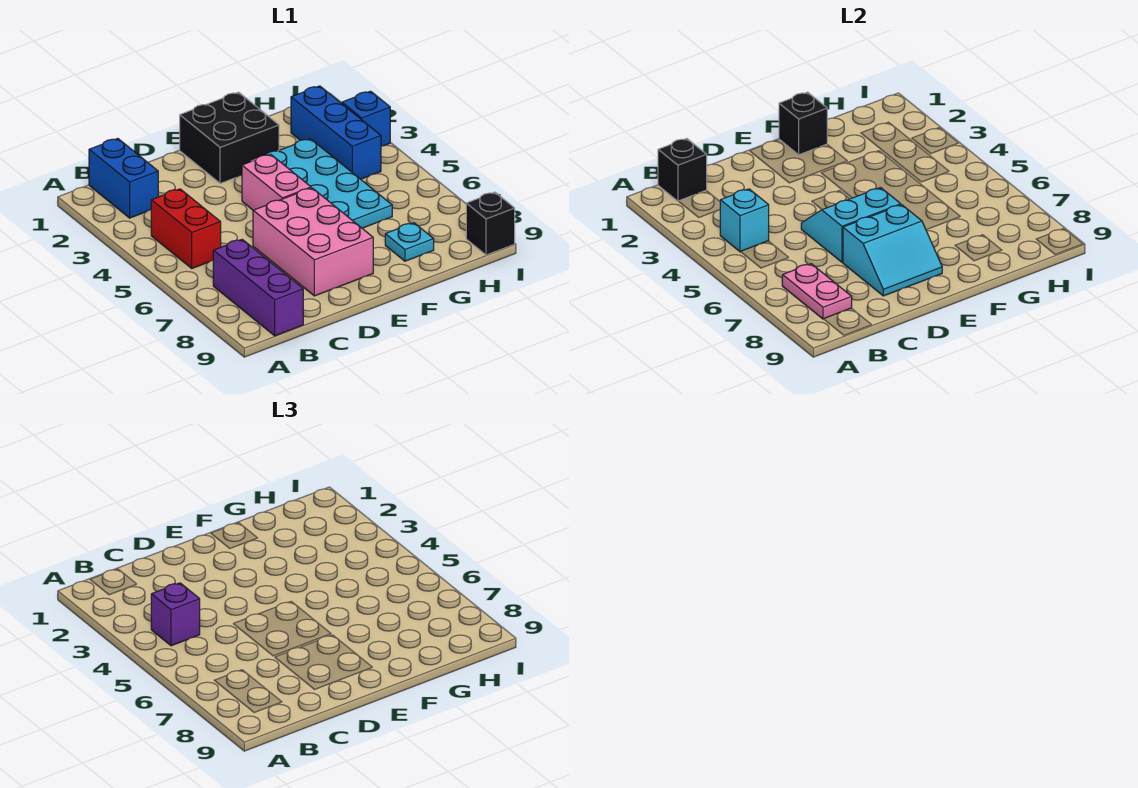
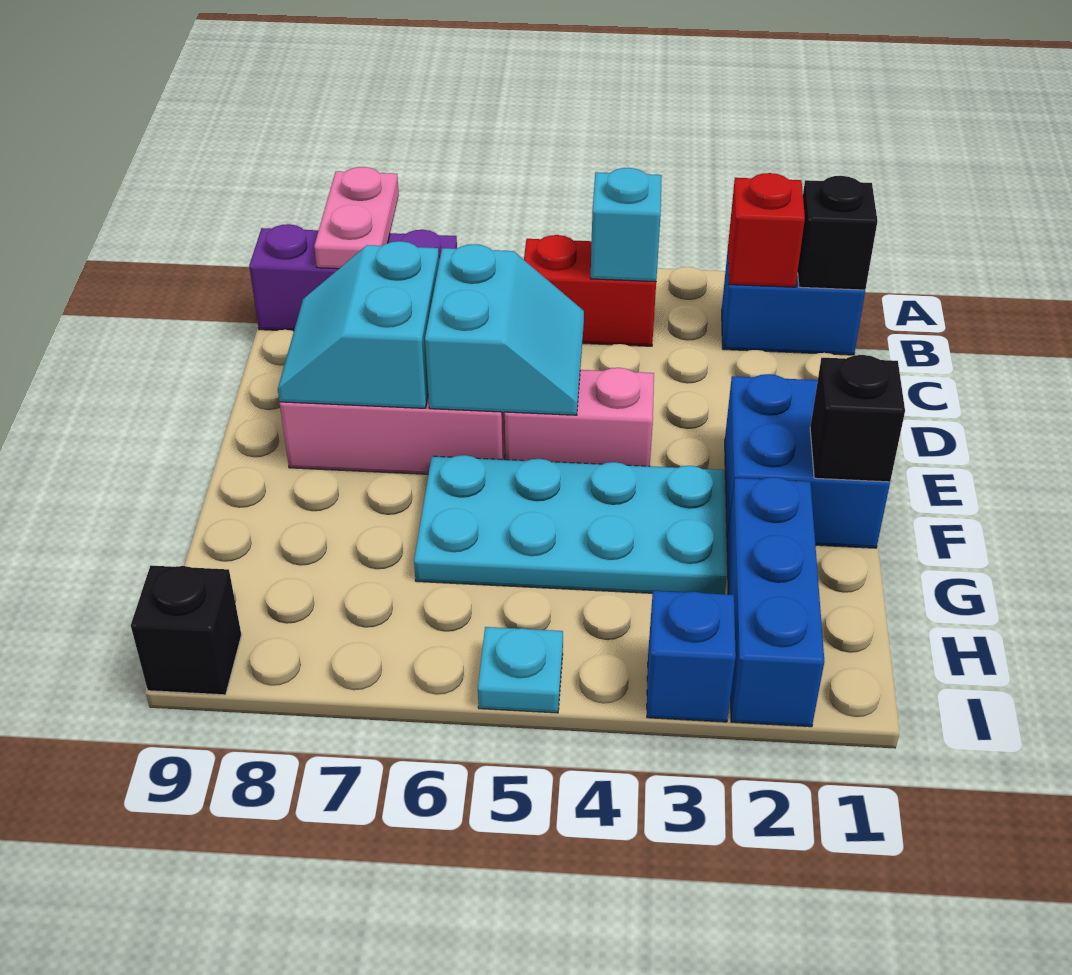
none -> red 1x1 brick [728,173,805,287]
purple 1x1 brick [151,583,200,646] -> none
pink 1x2 plate [782,264,852,319] -> pink 1x2 plate turned to [314,167,399,269]
black 2x2 brick [180,92,279,183] -> blue 2x2 brick [725,374,890,548]
cyan 1x1 plate [385,223,434,261] -> cyan 1x1 plate moved to [478,627,563,713]
blue 1x3 brick [291,86,381,179] -> blue 1x3 brick turned to [727,477,824,727]

